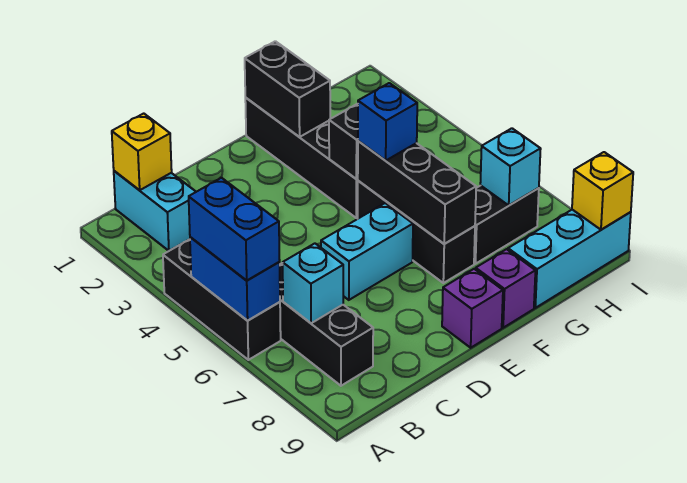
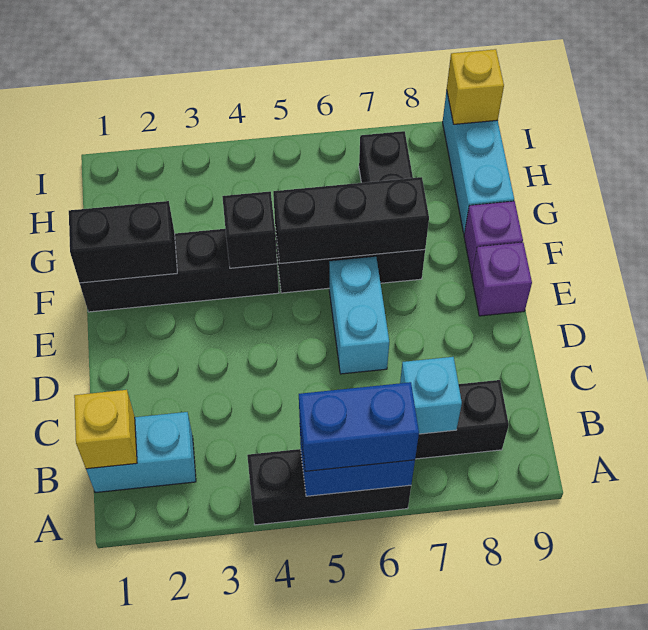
blue 1x1 brick [358,83,417,161] -> none
cyan 1x1 brick [480,128,541,205] -> none

